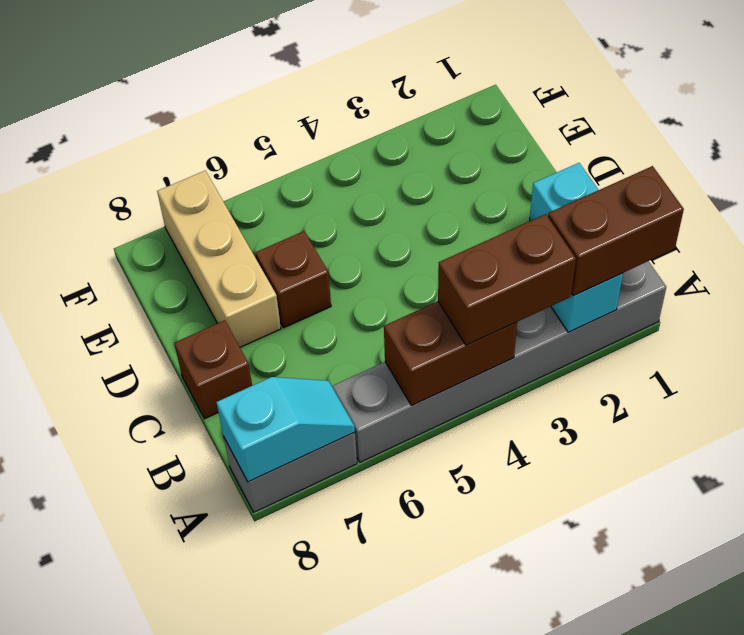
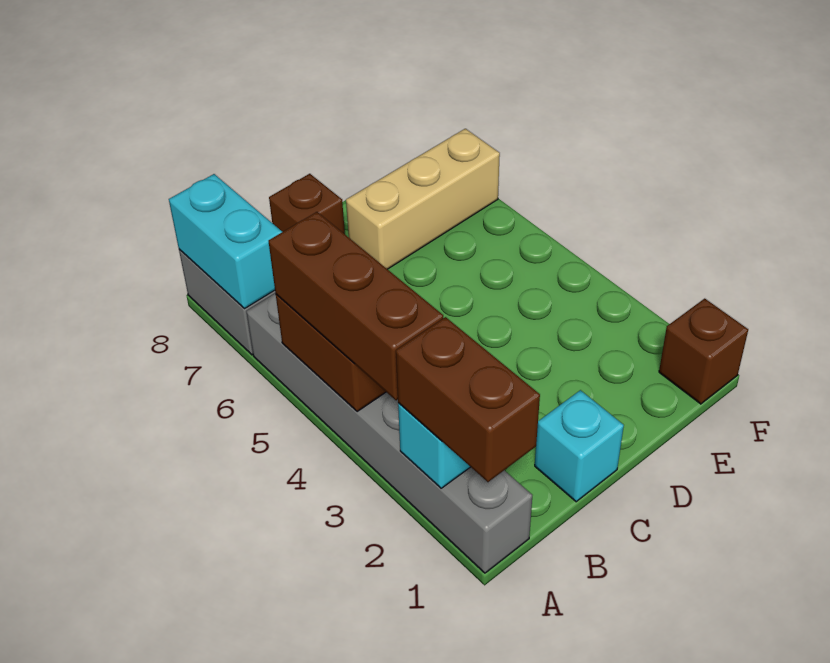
brown 1x2 brick [438,214,576,345] -> brown 1x3 brick [269,212,443,400]
cyan 1x2 slope [216,377,355,482] -> cyan 1x2 brick [169,174,282,309]
brown 1x1 brick [255,231,331,328] -> brown 1x1 brick moved to [659,299,748,404]

